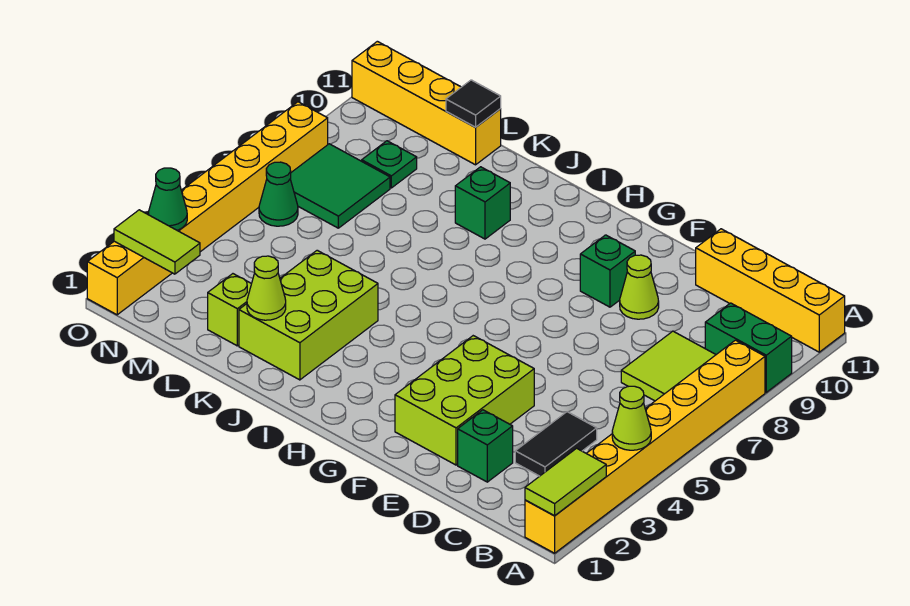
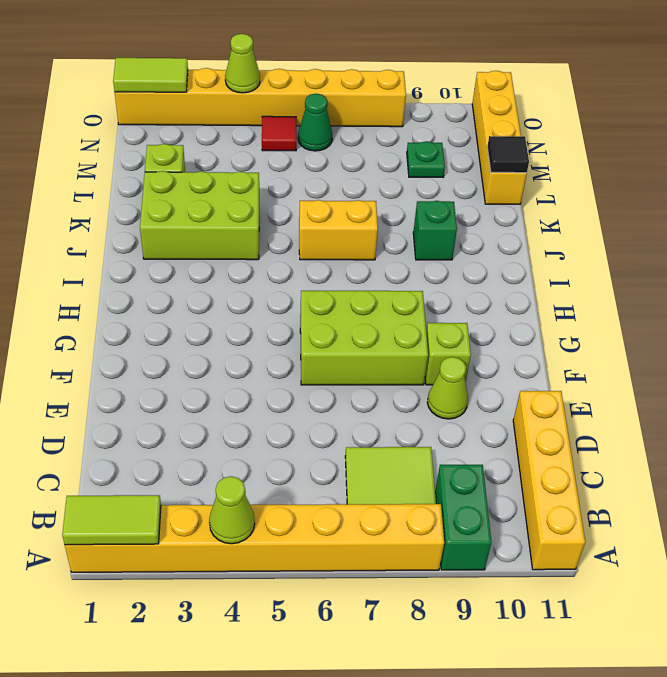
black 1x2 tile [515,412,597,476] -> none
green 1x1 brick [458,410,513,482] -> none
lime 2x3 brick [395,336,534,465] -> lime 2x3 brick moved to [300,291,428,385]
green 1x1 brick [580,235,635,307] -> lime 1x1 brick [425,323,471,385]
none -> yellow 1x2 brick [299,200,378,260]
lime 1x1 cone [247,256,286,320] -> lime 1x1 cone moved to [225,34,260,93]
green 2x2 tile [290,144,390,228] -> none
lime 1x2 tile [114,210,200,274] -> lime 1x2 tile turned to [113,58,188,92]
none -> red 1x1 tile [262,116,297,151]
green 1x1 cone [148,168,187,230] -> none

